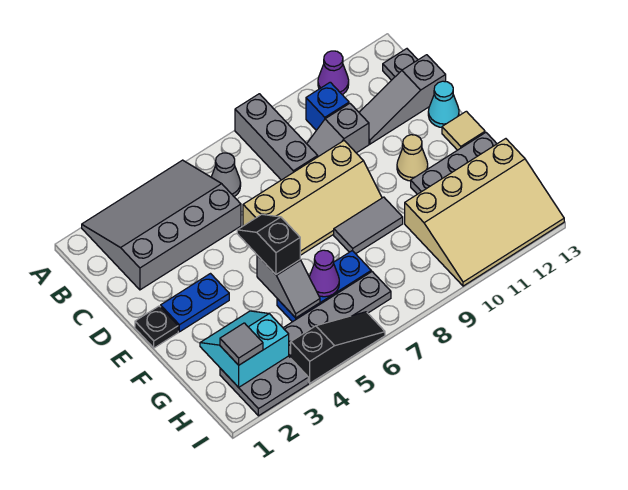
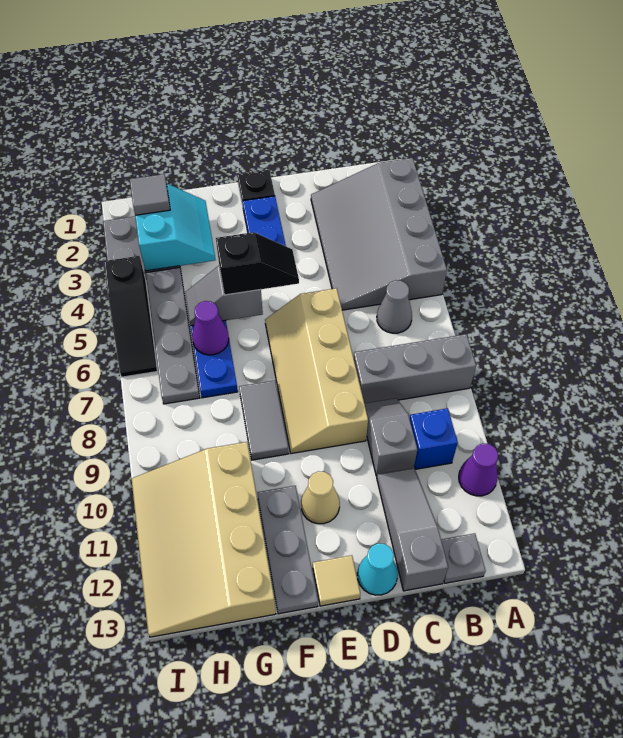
grey 3x4 slope [82,160,241,290] -> grey 3x4 slope turned to [311,158,447,310]

